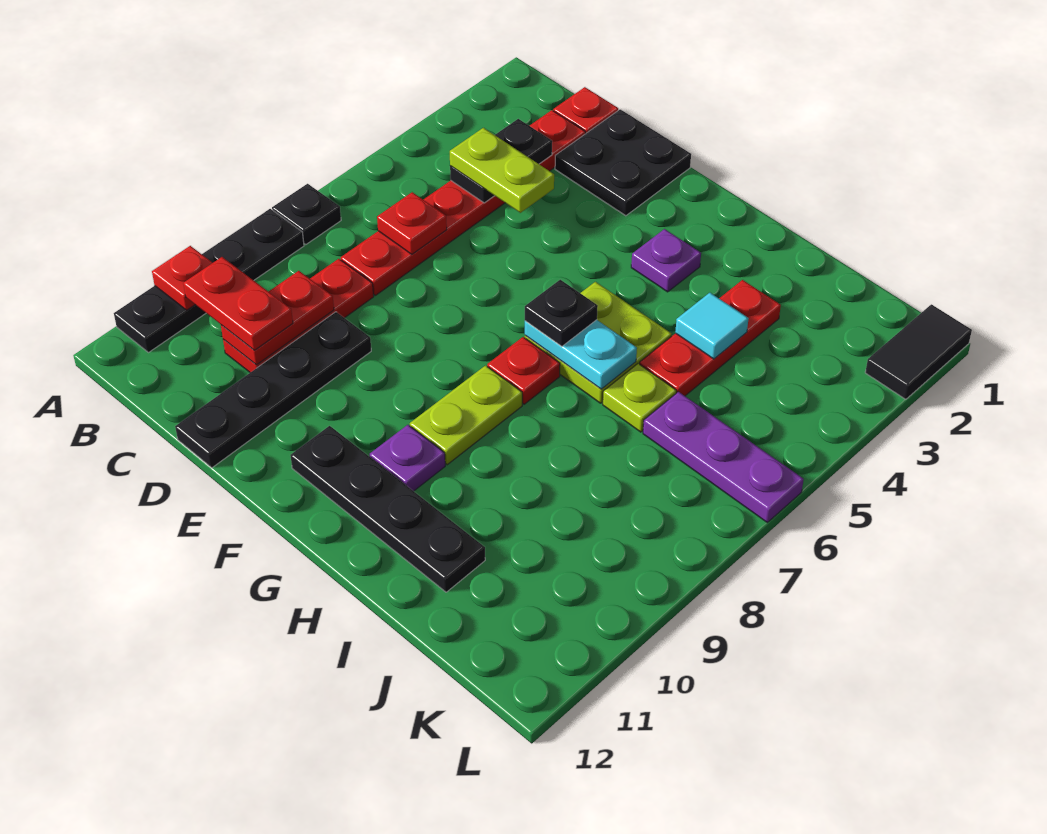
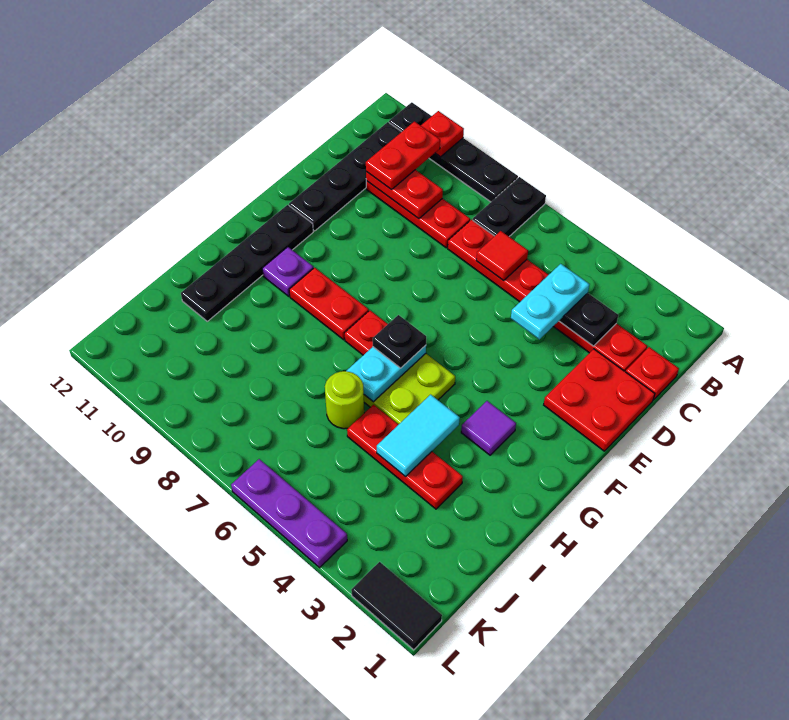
black 1x1 plate [272,184,341,244] -> black 1x2 plate [473,177,546,236]
lime 1x2 plate [450,128,554,213] -> cyan 1x2 plate [511,264,590,339]
red 1x1 plate [377,192,447,254] -> red 1x1 tile [476,231,528,281]
black 2x2 plate [555,109,691,216] -> red 2x2 plate [544,349,655,451]
black 1x4 plate [175,312,371,468] -> black 1x4 plate turned to [289,122,401,231]
purple 1x1 plate [631,229,701,292] -> purple 1x1 tile [461,401,516,455]
lime 1x2 plate [410,366,522,465] -> red 1x2 plate [289,268,369,340]
cyan 1x1 tile [675,293,749,359] -> cyan 1x2 tile [377,395,460,477]
lime 1x1 plate [603,364,676,432] -> lime 1x1 round brick [325,371,364,429]
purple 1x3 plate [643,392,804,522] -> purple 1x3 plate turned to [231,459,347,568]

